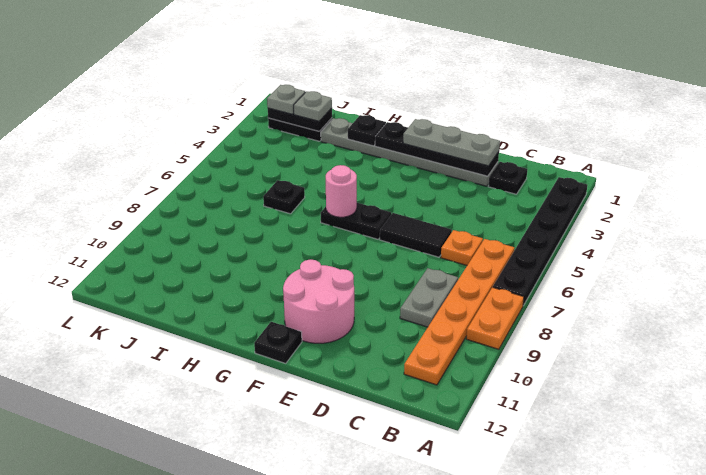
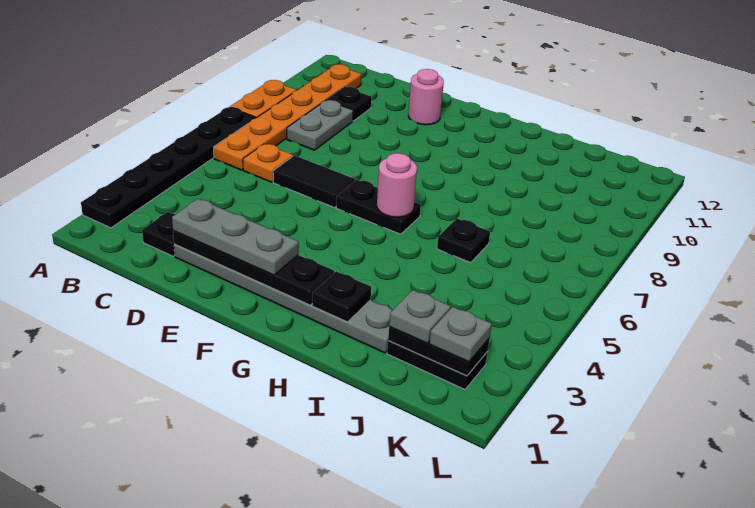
pink 2x2 round brick [283,260,354,343] -> pink 1x1 round brick [408,69,444,125]
black 1x1 plate [254,322,302,363] -> black 1x1 plate moved to [327,87,372,121]

